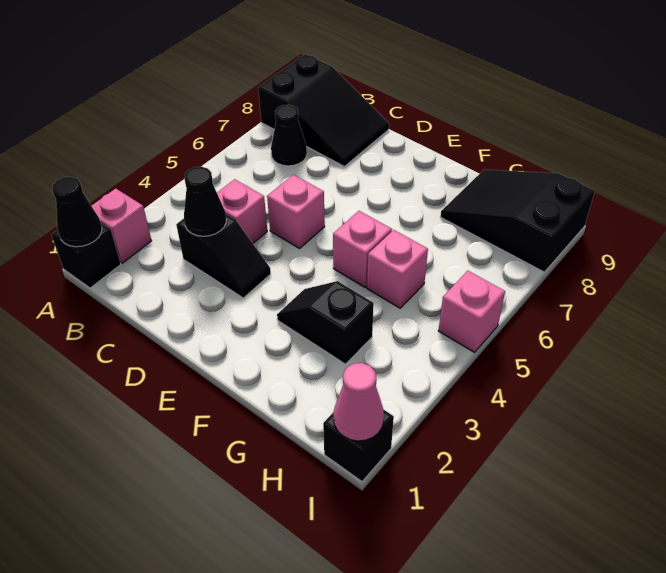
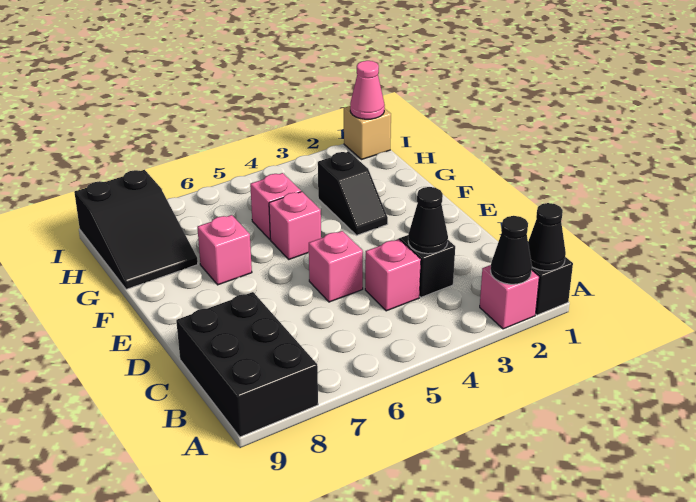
black 2x3 slope [258,54,389,166] -> black 2x3 brick [176,292,318,437]
black 1x1 cone [271,105,307,166] -> black 1x1 cone moved to [491,216,532,284]
black 1x1 brick [323,409,394,481] -> tan 1x1 brick [344,106,391,160]
pink 1x1 brick [438,271,505,352] -> pink 1x1 brick moved to [197,215,252,285]

